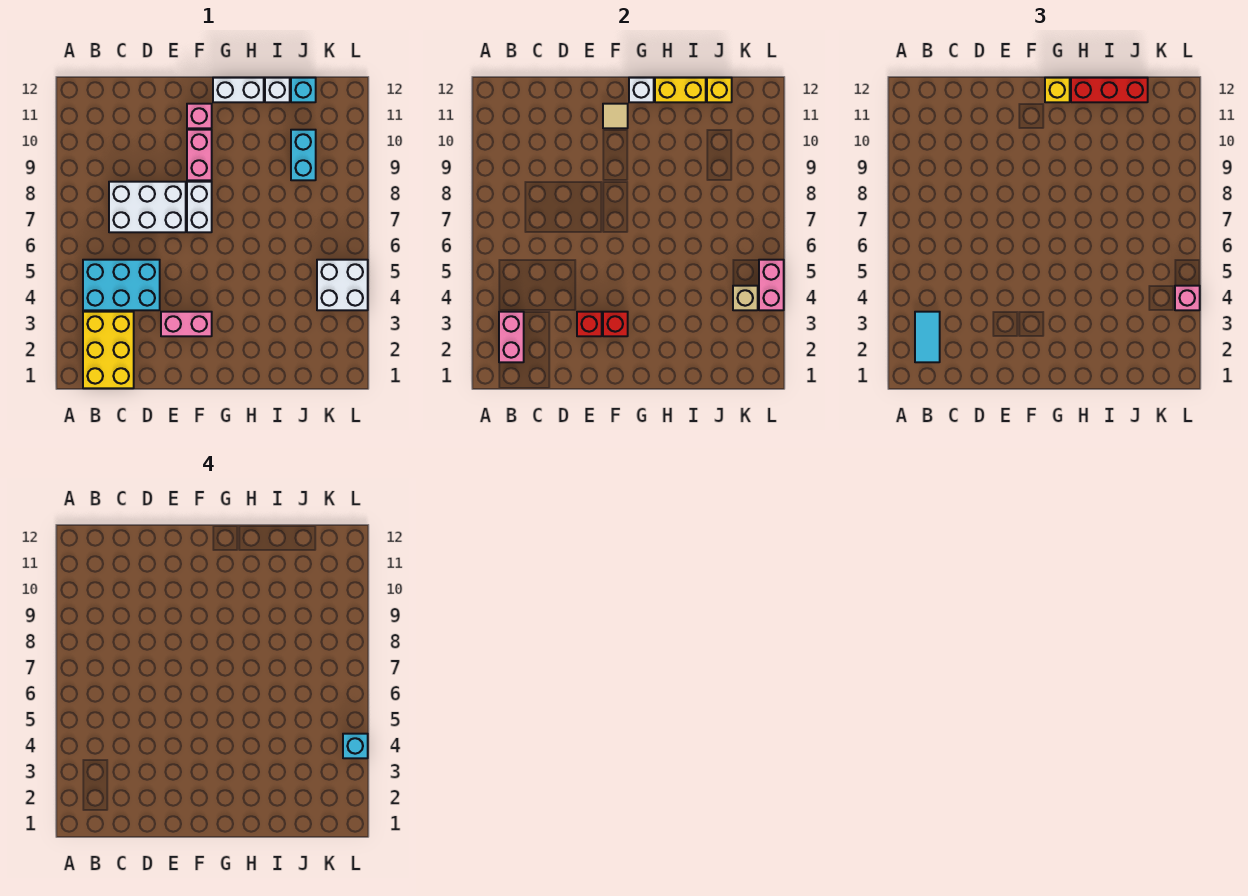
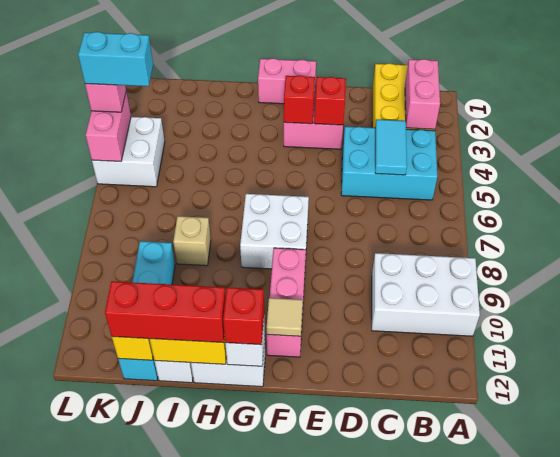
cyan 1x2 tile [915,312,940,362] -> cyan 1x2 tile moved to [375,120,407,175]
white 2x3 brick [109,182,186,232] -> white 2x3 brick moved to [372,253,480,336]
none -> pink 1x2 brick [258,58,316,104]
white 1x2 brick [187,182,212,232] -> white 2x2 brick [240,194,309,269]
yellow 1x1 brick [1045,78,1070,102] -> red 1x1 brick [223,287,264,345]
tan 1x1 brick [733,286,758,310] -> tan 1x1 brick moved to [173,216,211,266]
cyan 1x1 brick [343,734,368,758] -> cyan 1x2 brick [78,32,153,86]

